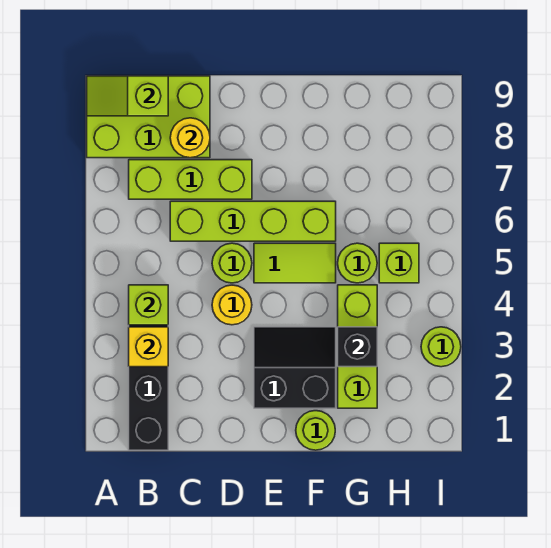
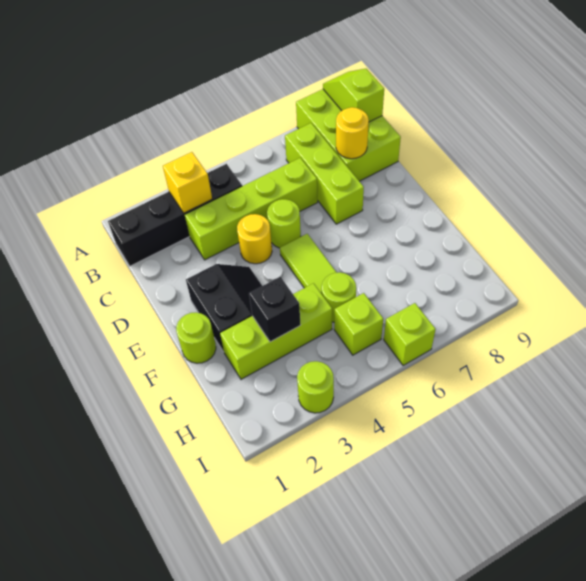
lime 1x1 brick [129,285,168,325] -> lime 1x1 brick moved to [384,303,436,366]
lime 1x4 brick [170,201,336,241] -> lime 1x4 brick turned to [185,158,318,260]

